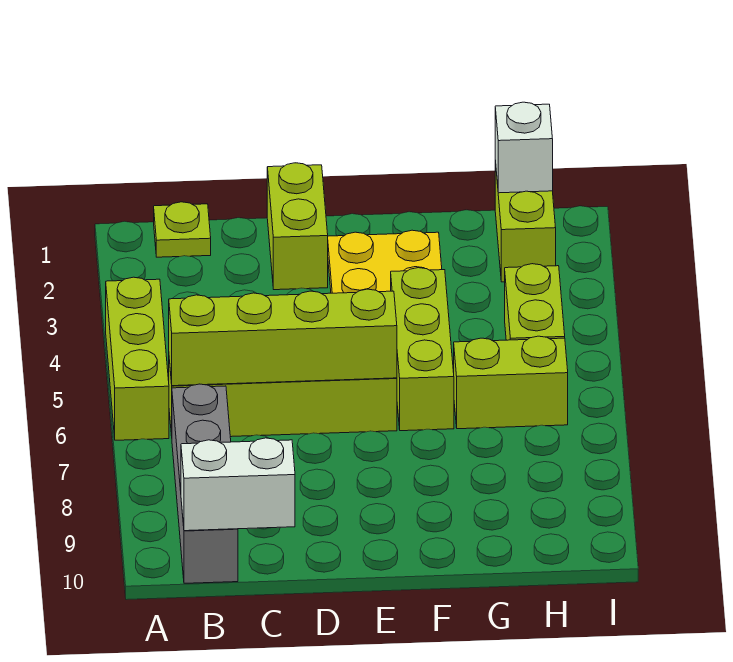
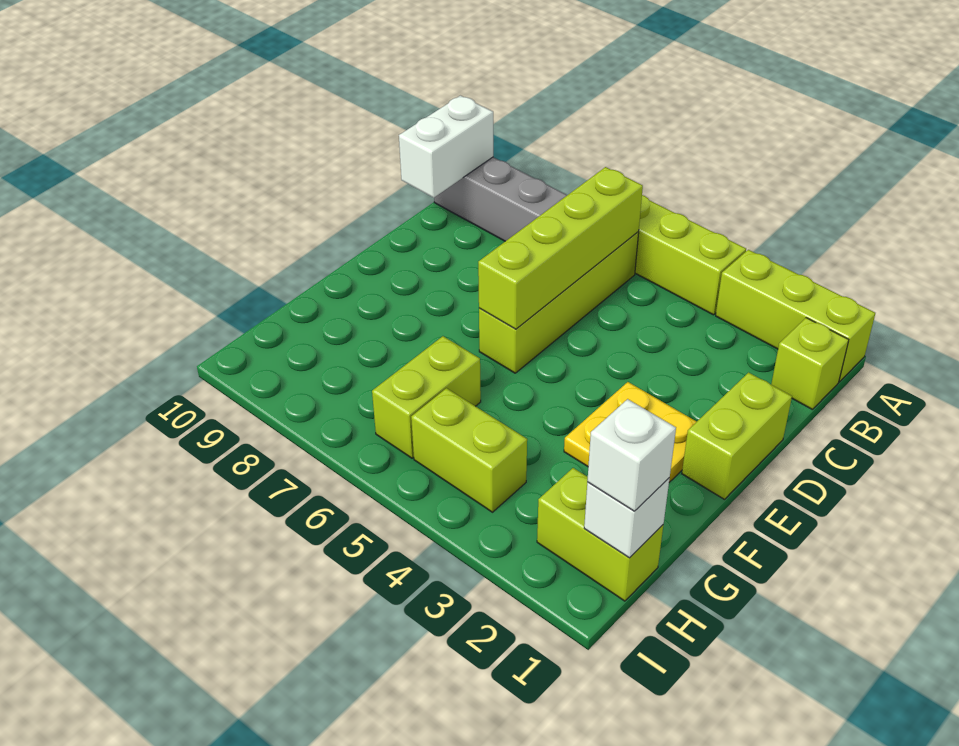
lime 1x1 plate [154,202,211,257] -> lime 1x1 brick [771,318,849,410]
lime 1x2 brick [267,163,328,290] -> lime 1x2 brick turned to [682,372,792,499]
lime 1x3 brick [391,268,454,431] -> lime 1x3 brick moved to [716,250,875,382]
none -> white 1x1 brick [587,399,676,511]

